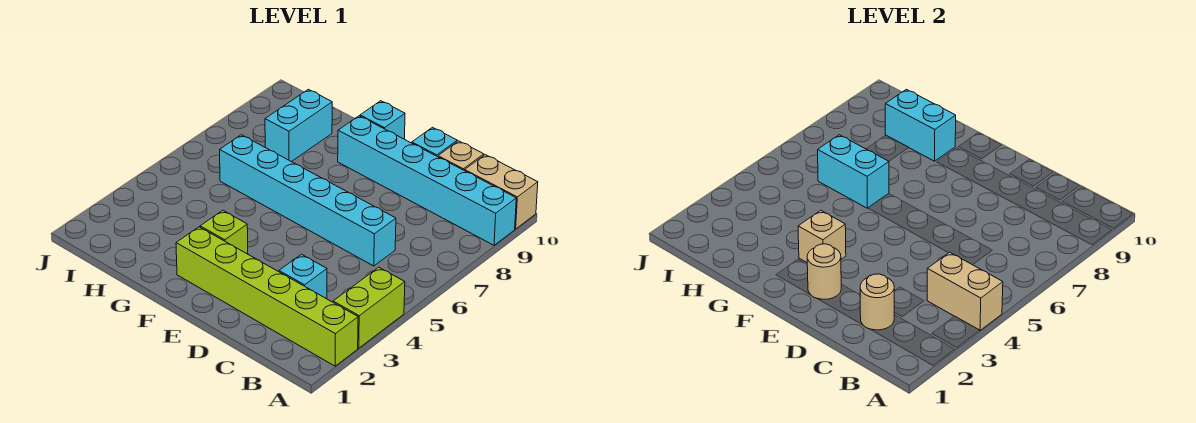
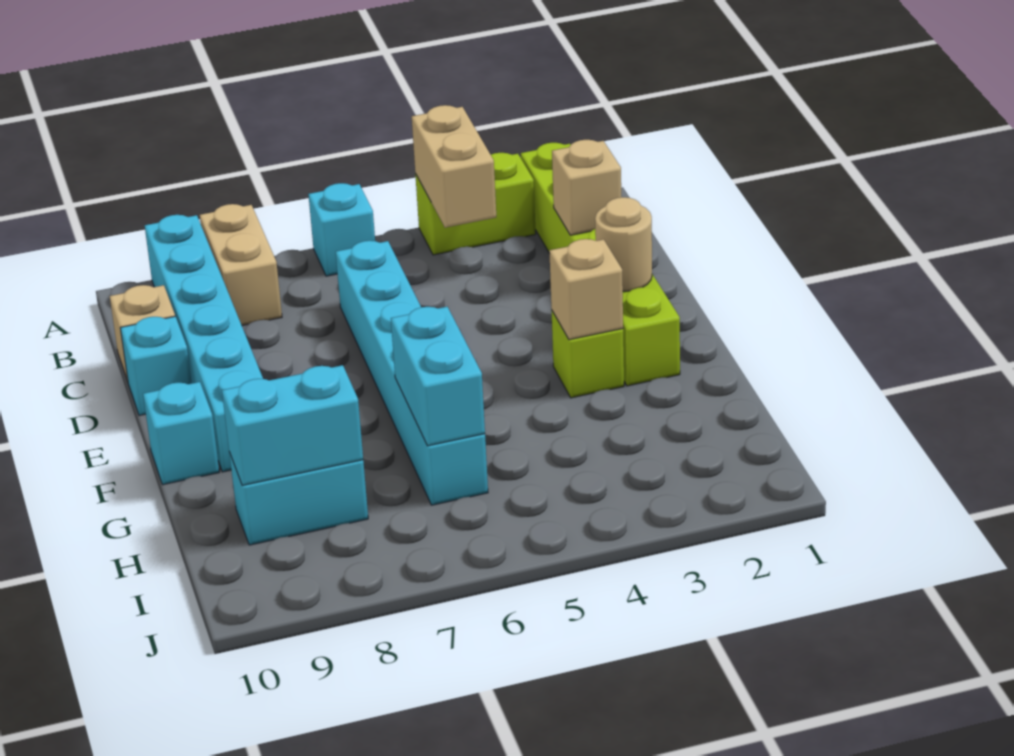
tan 1x2 brick [465,155,538,229] -> tan 1x2 brick moved to [200,204,282,326]
tan 1x1 round brick [860,274,894,330] -> tan 1x1 brick [552,140,621,235]
cyan 1x1 brick [279,254,327,299] -> cyan 1x1 brick moved to [308,183,375,276]
cyan 1x2 brick [885,89,956,161] -> cyan 1x2 brick turned to [222,365,363,485]

